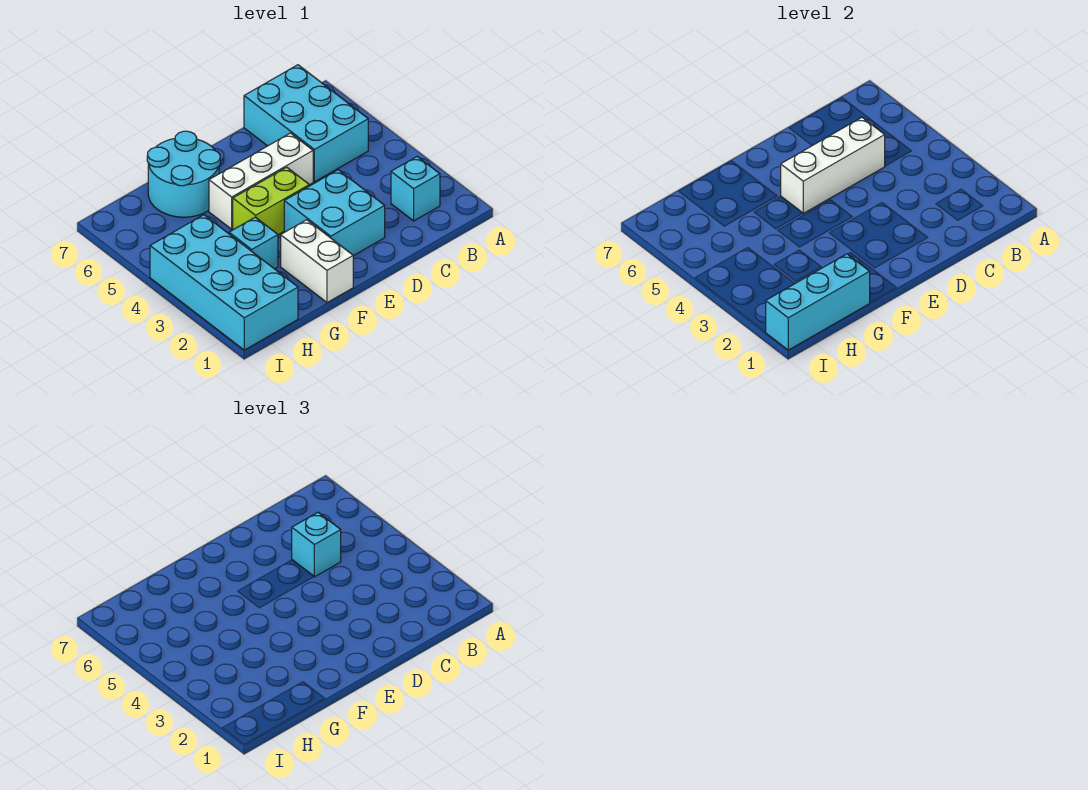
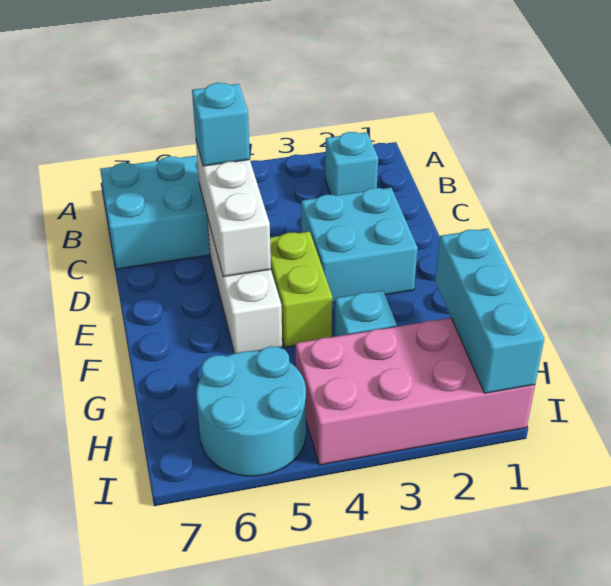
white 1x2 brick [281,220,353,303] -> none
cyan 2x2 round brick [147,131,220,217] -> cyan 2x2 round brick moved to [196,346,306,476]
cyan 2x4 brick [150,215,298,350] -> pink 2x4 brick [296,318,535,465]

